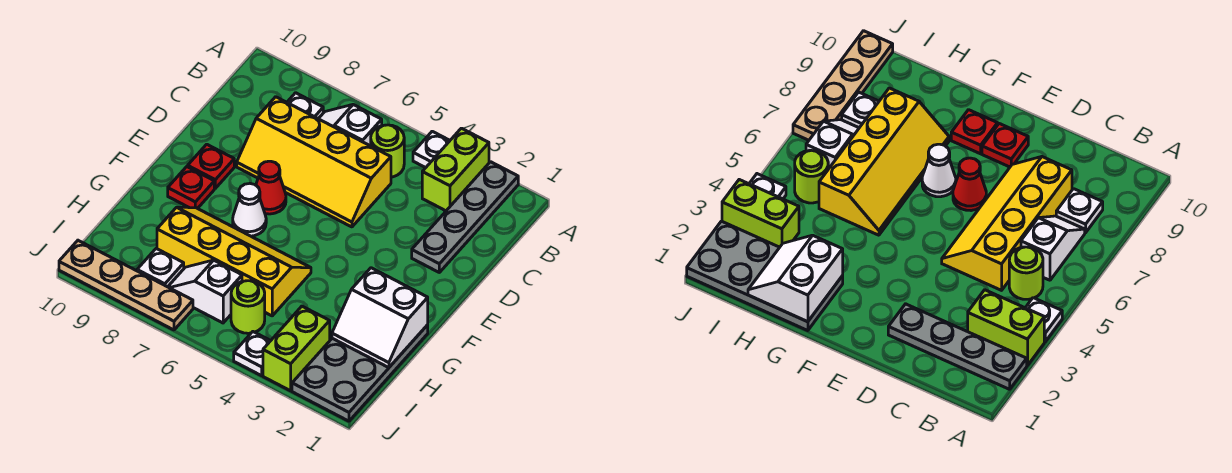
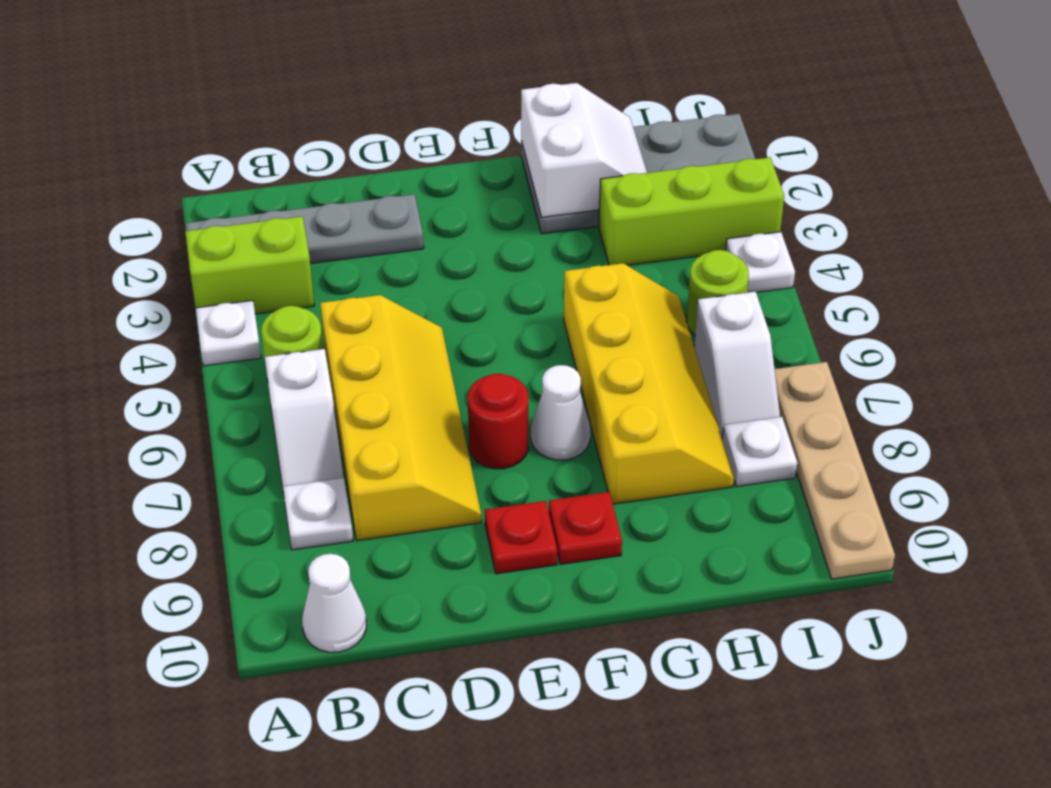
none -> white 1x1 cone [302,554,366,652]
red 1x1 cone [256,161,286,214] -> red 1x1 round brick [468,374,528,469]
yellow 2x4 slope [157,207,311,316] -> yellow 2x4 slope turned to [564,263,734,504]
lime 1x2 brick [263,306,330,391] -> lime 1x3 brick [599,157,784,265]

